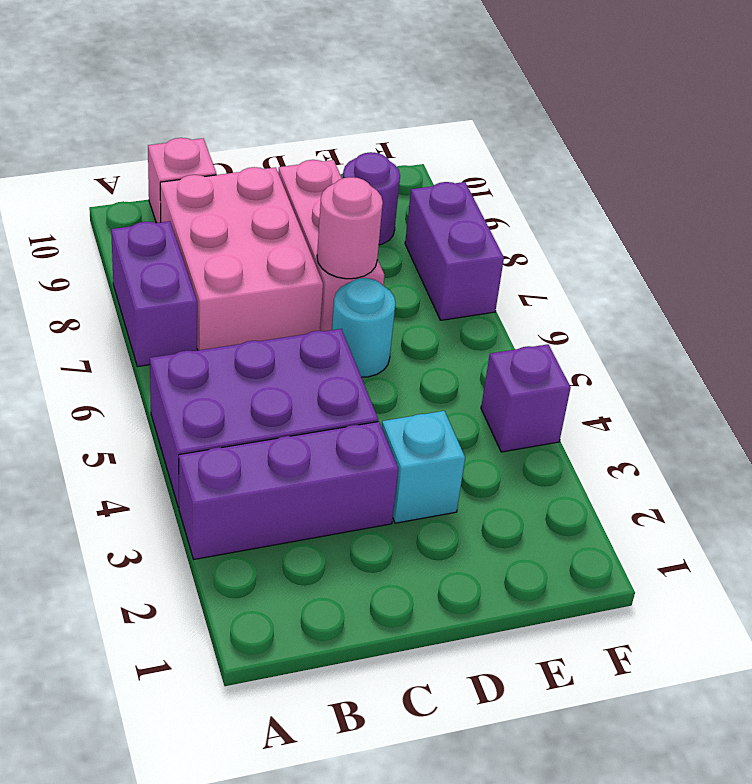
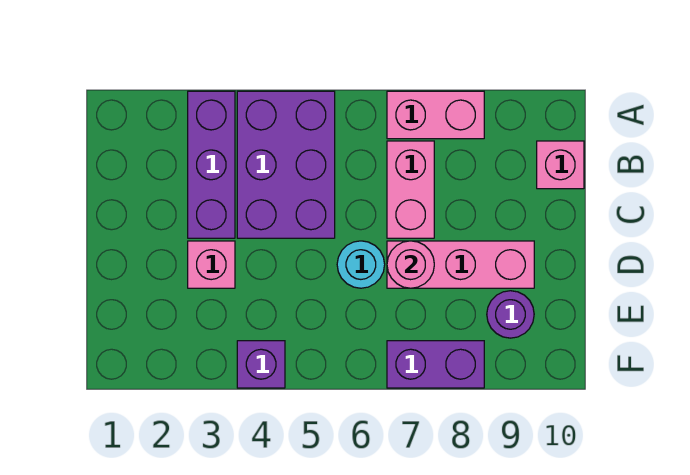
purple 1x2 brick [111,221,197,367] -> pink 1x2 brick [387,91,484,139]
pink 2x3 brick [160,167,323,350] -> pink 1x2 brick [387,141,434,238]
cyan 1x1 brick [382,411,465,523] -> pink 1x1 brick [188,241,235,288]

